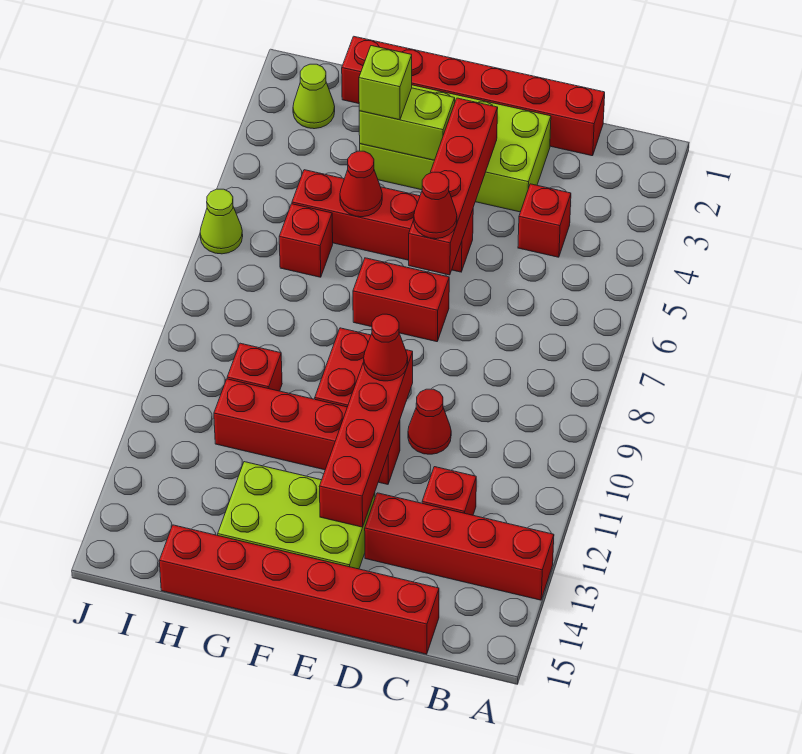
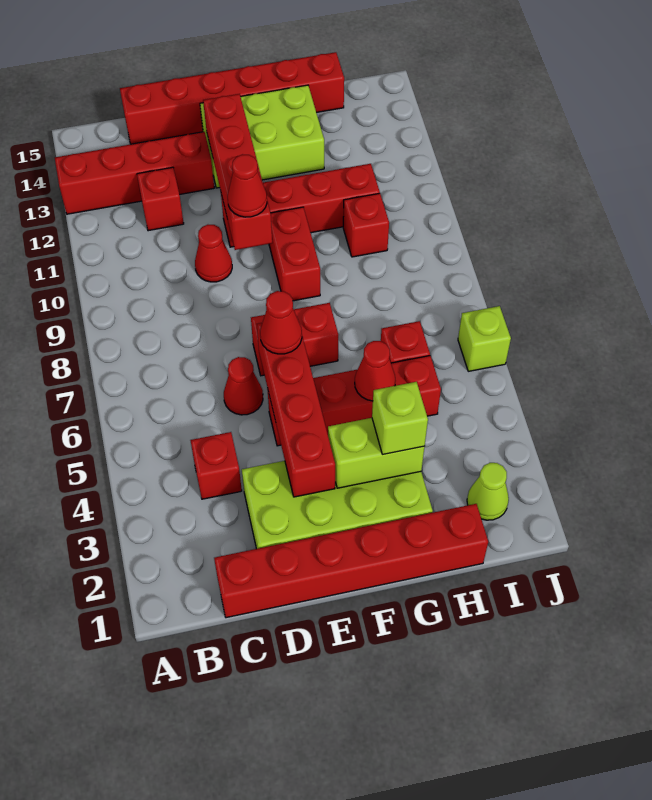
none -> red 1x1 cone [224,357,263,415]
lime 1x1 cone [200,189,243,254] -> lime 1x1 brick [458,306,511,371]

